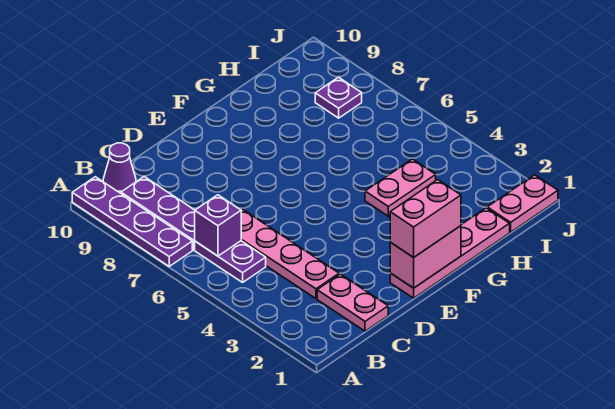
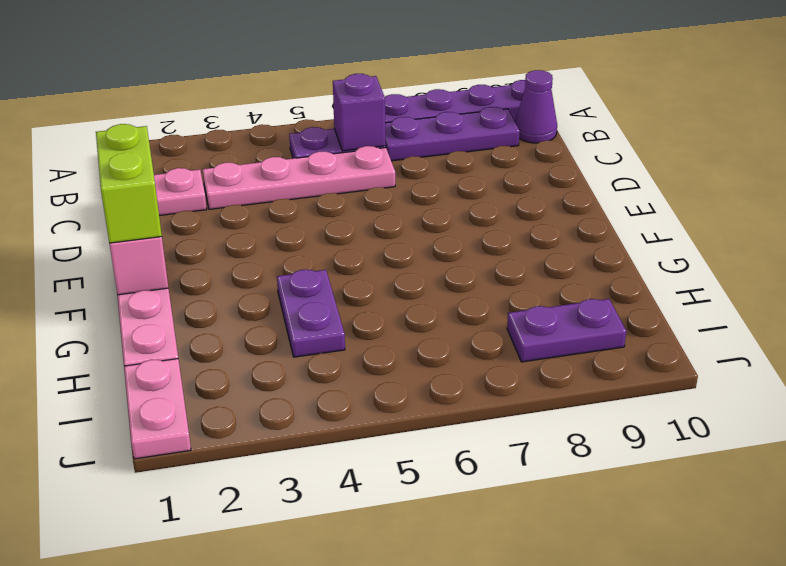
pink 1x2 brick [390,180,461,257] -> lime 1x2 brick [96,124,162,243]
pink 1x2 plate [365,159,436,216] -> purple 1x2 plate [277,270,345,357]
purple 1x1 plate [315,77,362,118] -> purple 1x2 plate [507,299,626,362]

